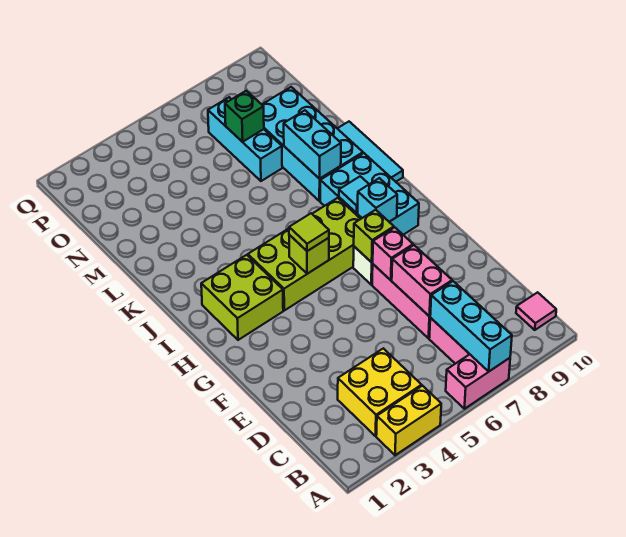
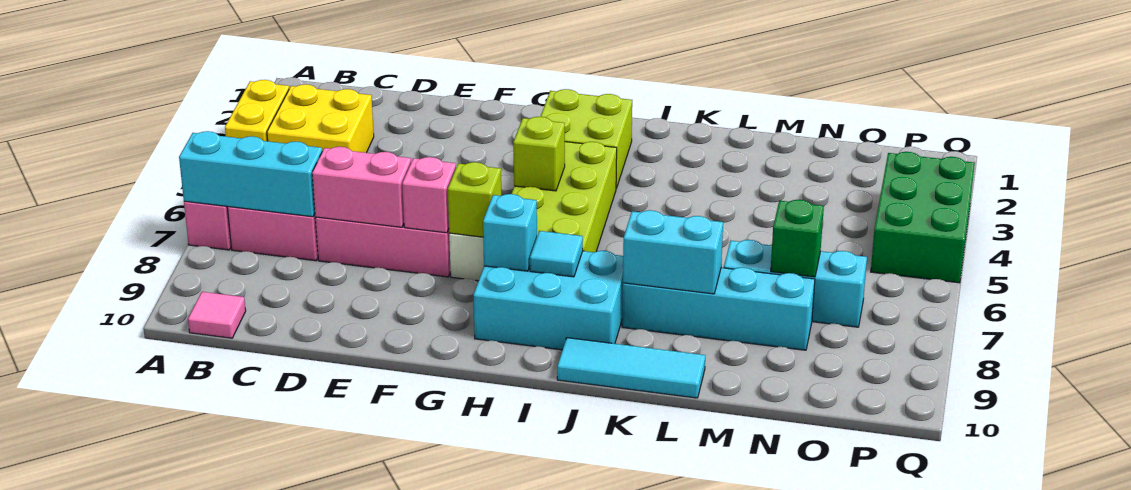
lime 1x1 tile [289,213,329,251] -> none
cyan 2x4 brick [262,87,363,201] -> cyan 1x4 brick [622,267,815,350]
none -> green 2x3 brick [871,152,975,283]

